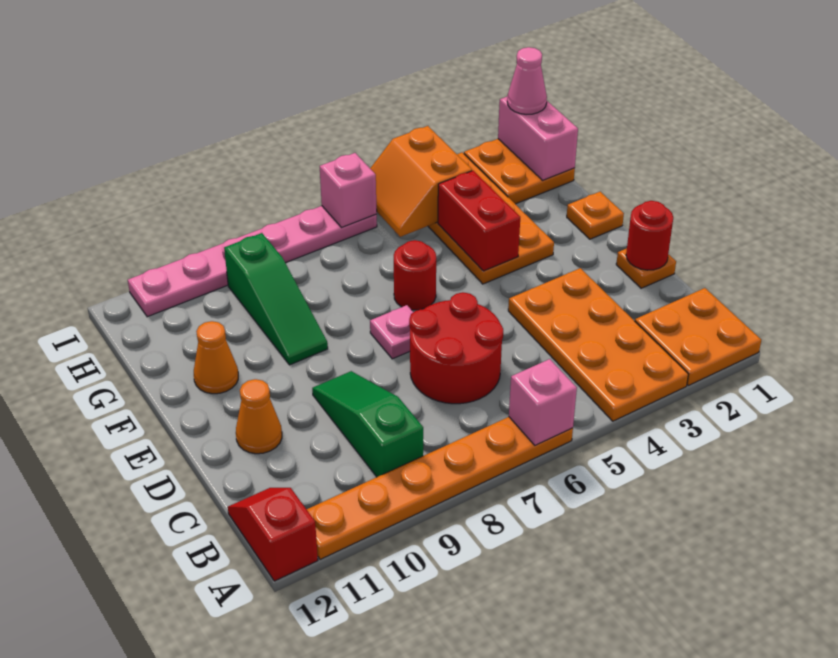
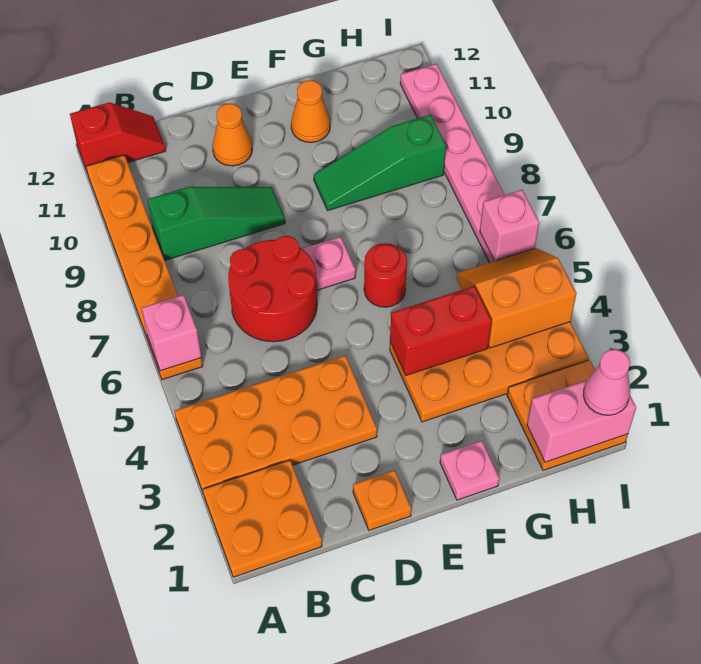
red 1x1 round brick [626,201,673,270] -> none
orange 1x1 plate [567,192,624,239] -> pink 1x1 plate [440,441,499,500]

